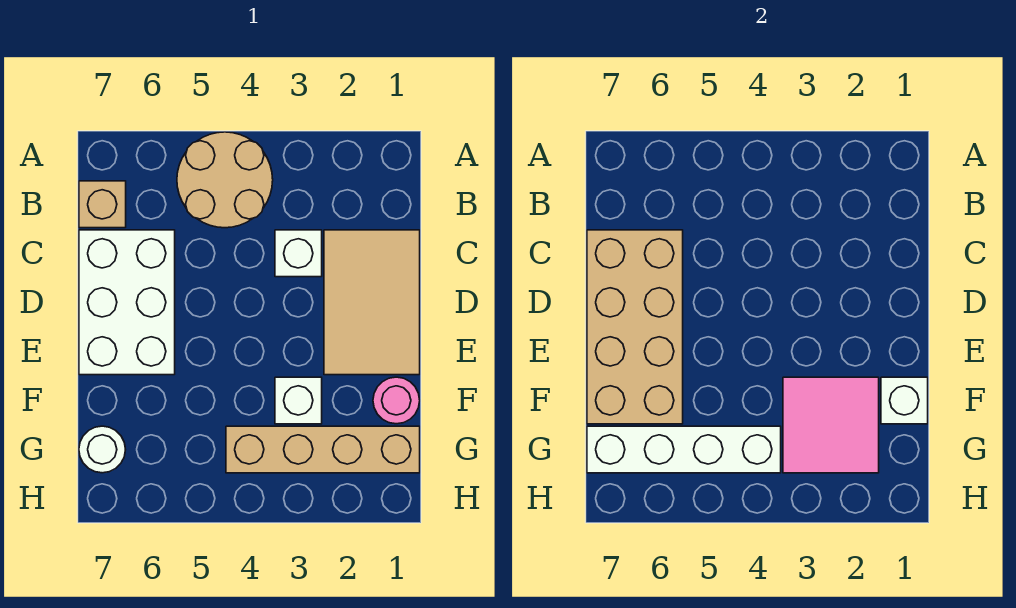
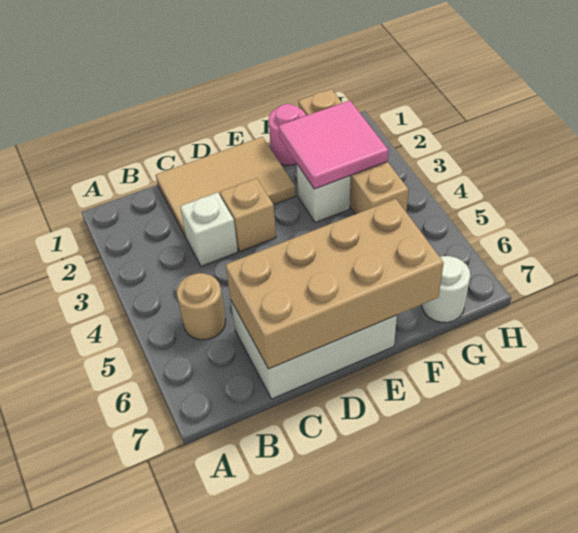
tan 2x2 round brick [177,132,273,228] -> tan 1x1 round brick [177,273,226,340]
tan 1x1 brick [79,181,126,228] -> tan 1x1 brick moved to [220,178,276,251]
white 1x1 brick [881,377,928,424] -> none
white 1x4 brick [587,426,781,473] -> none

